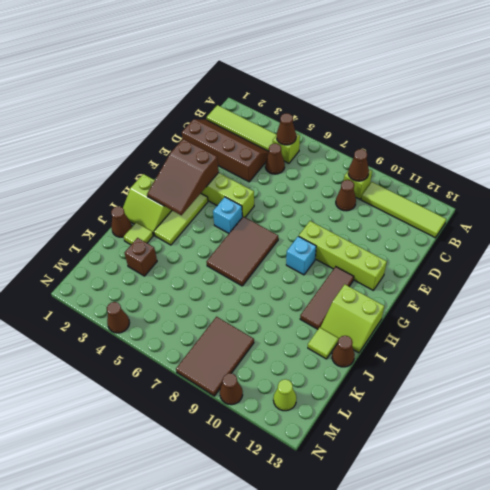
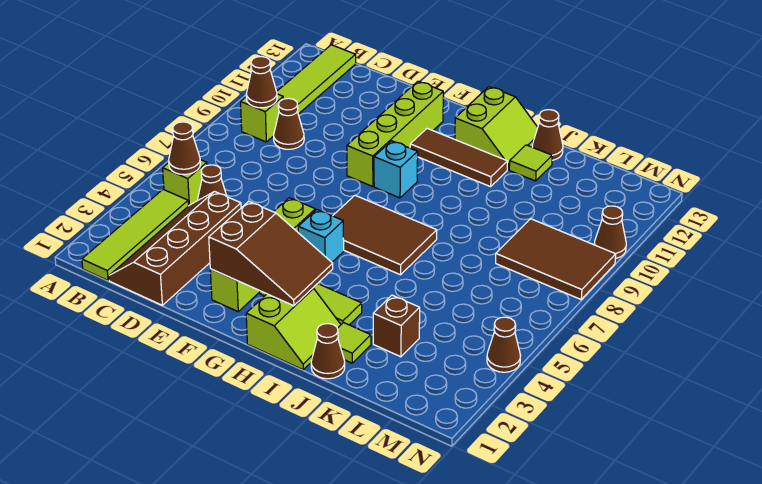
lime 1x1 cone [273,379,297,411] -> none

